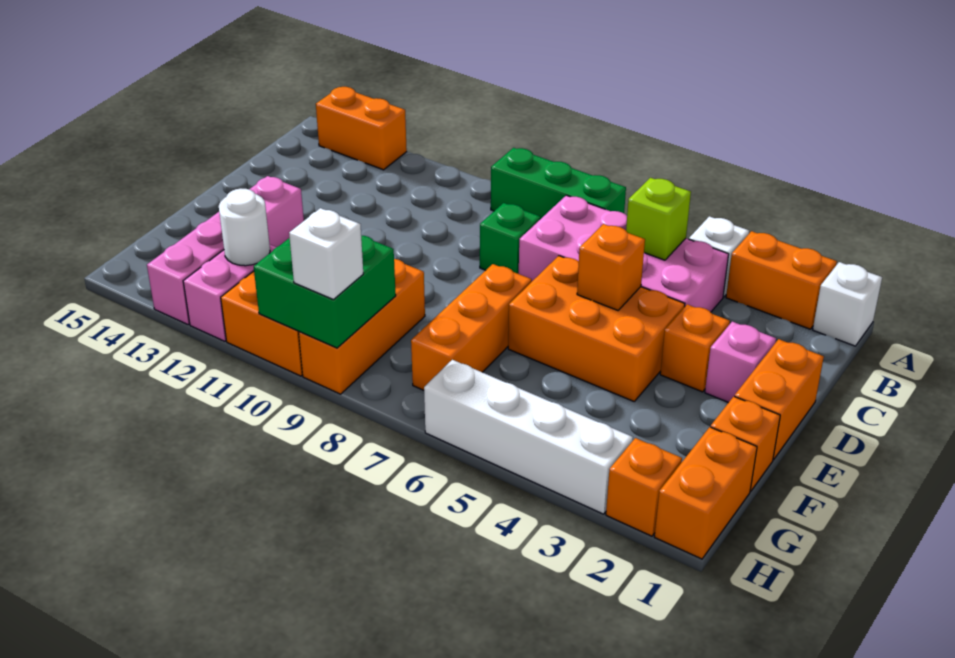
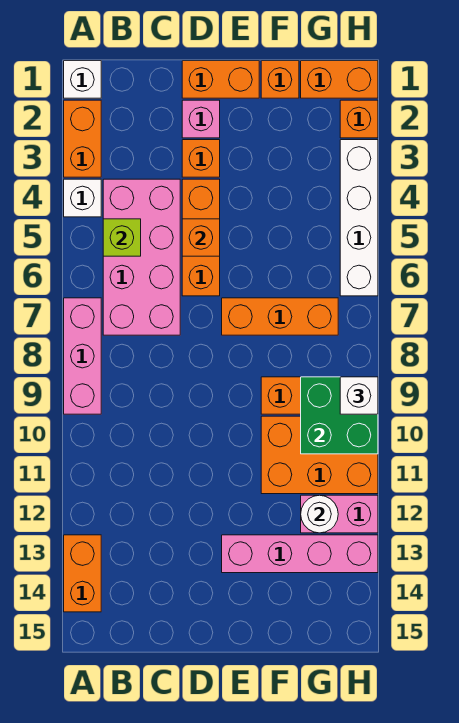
green 1x3 brick [491,148,626,218] -> pink 1x3 brick [64,298,101,414]
green 1x1 brick [480,203,541,274] -> none
orange 2x3 brick [508,256,685,401] -> orange 1x3 brick [182,179,220,296]

